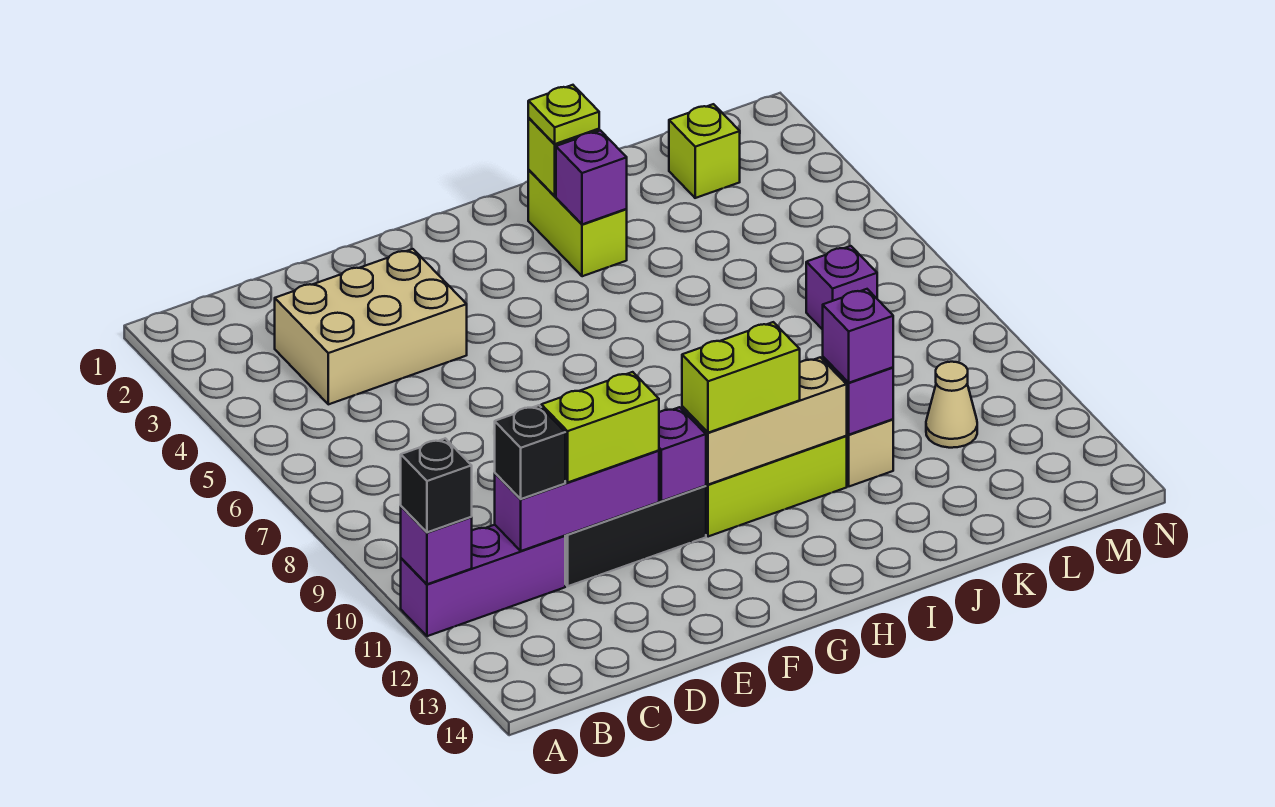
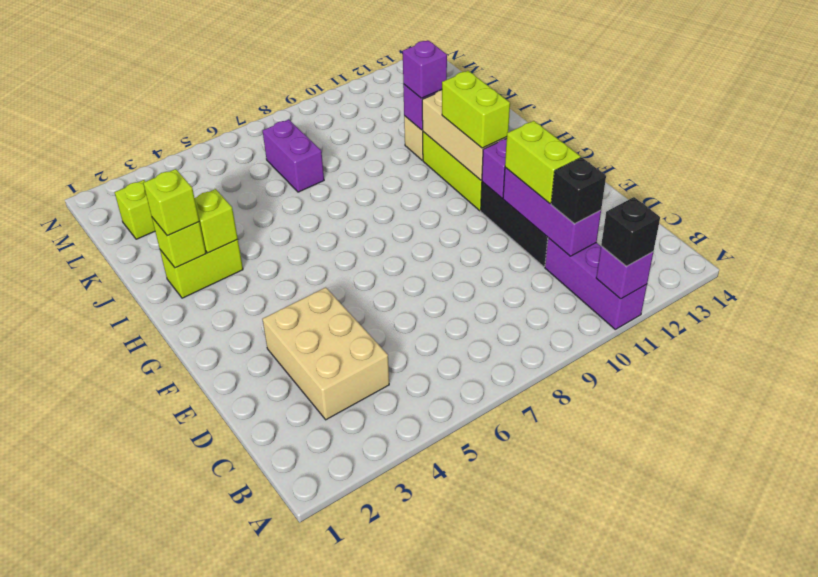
lime 1x1 plate [528,85,599,144] -> lime 1x1 brick [143,169,199,236]
purple 1x1 brick [556,130,627,224] -> lime 1x1 brick [195,189,238,253]
purple 1x1 brick [806,246,877,330] -> purple 1x2 brick [263,120,324,192]
tan 1x1 cone [926,362,977,448] -> none

